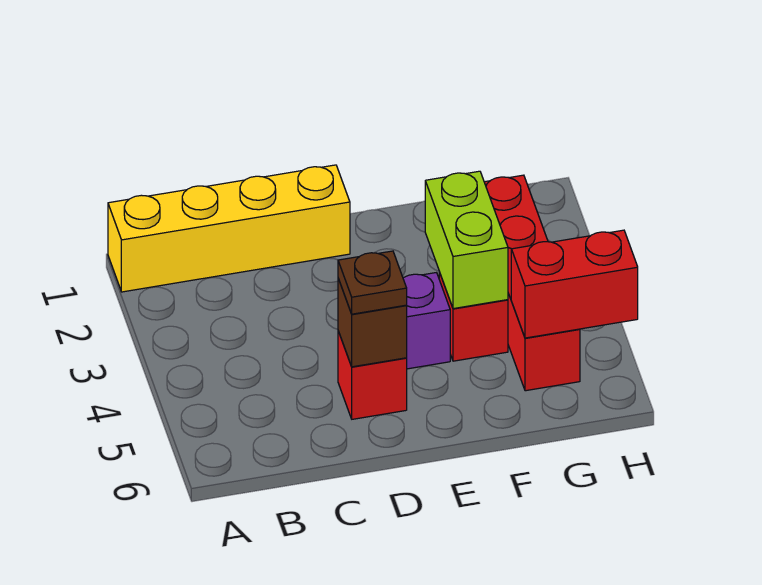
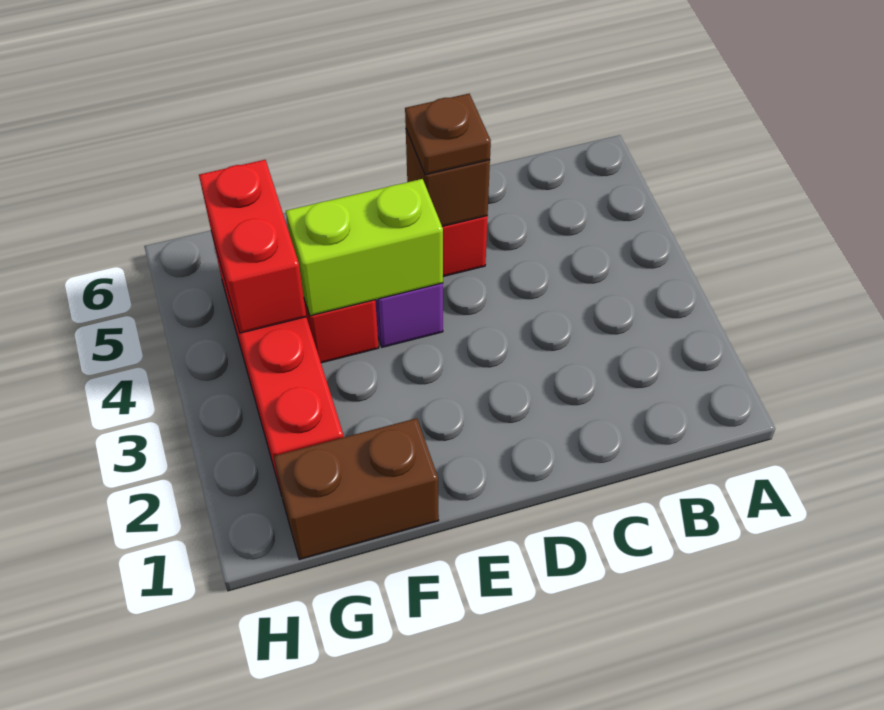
yellow 1x4 brick [108,165,350,292] -> none
none -> brown 1x2 brick [274,418,439,560]
lime 1x2 brick [425,171,508,309] -> lime 1x2 brick turned to [286,179,443,316]
red 1x2 brick [511,230,638,338] -> red 1x2 brick turned to [199,160,306,333]

